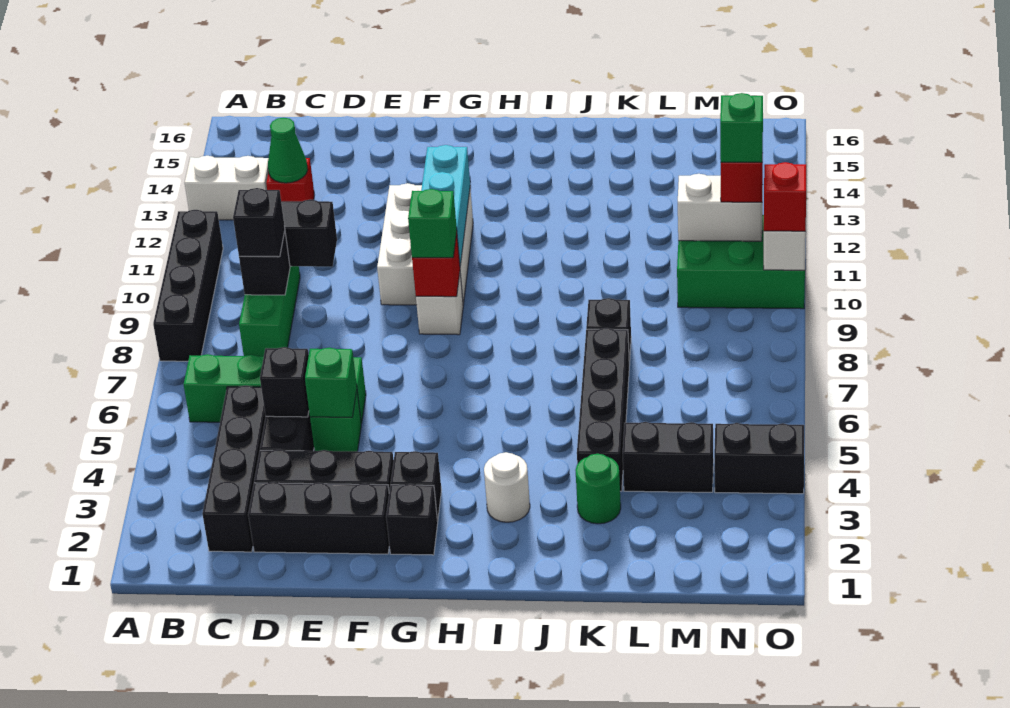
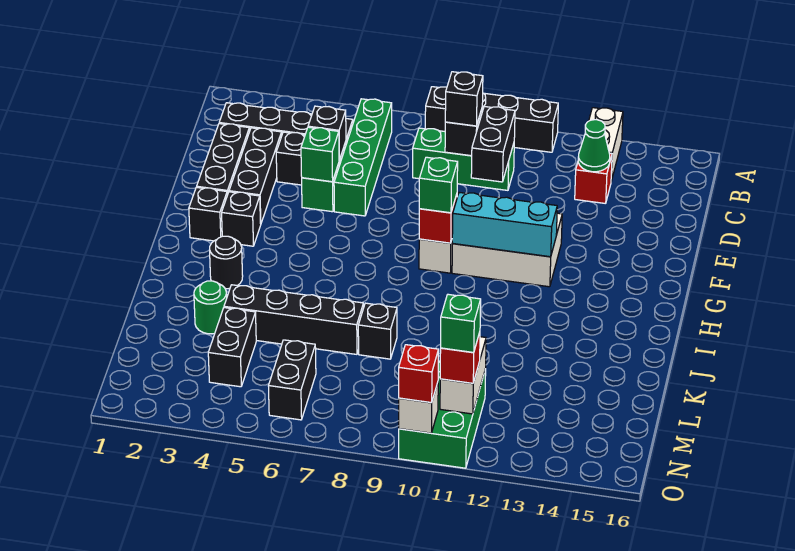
white 1x1 round brick [484,452,530,522] -> black 1x1 round brick [210,236,243,289]
black 1x2 brick [714,423,804,494] -> black 1x2 brick moved to [269,340,316,420]

